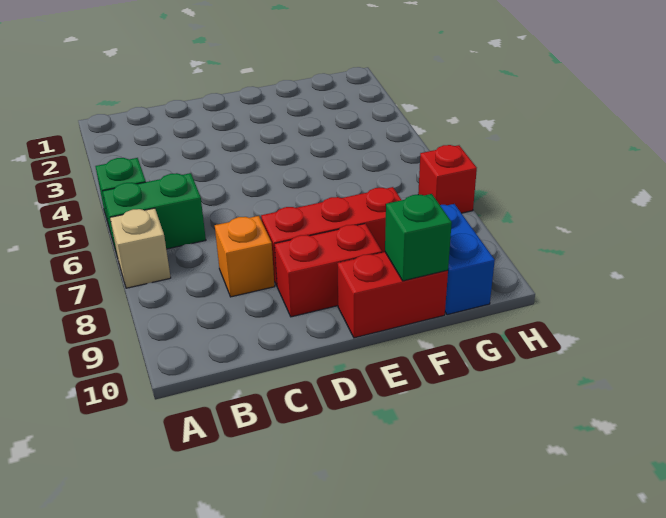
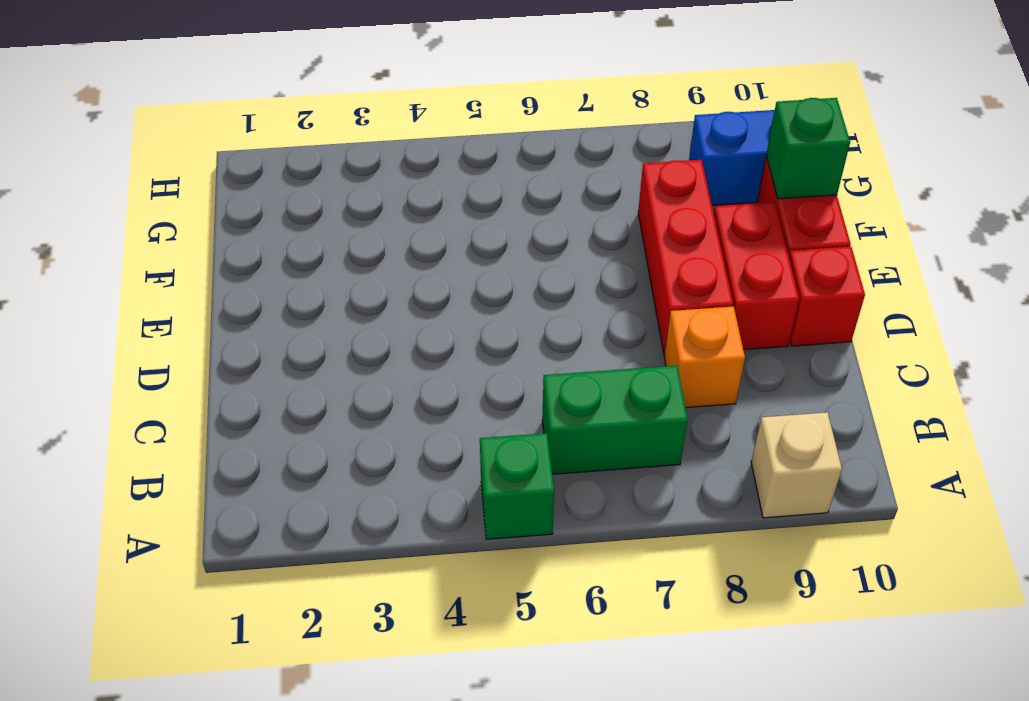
green 1x2 brick [103,173,206,254] -> green 1x2 brick turned to [542,366,688,474]
tan 1x1 brick [110,208,171,288] -> tan 1x1 brick moved to [751,412,842,518]
red 1x1 brick [418,145,477,213] -> red 1x1 brick moved to [789,246,865,346]

